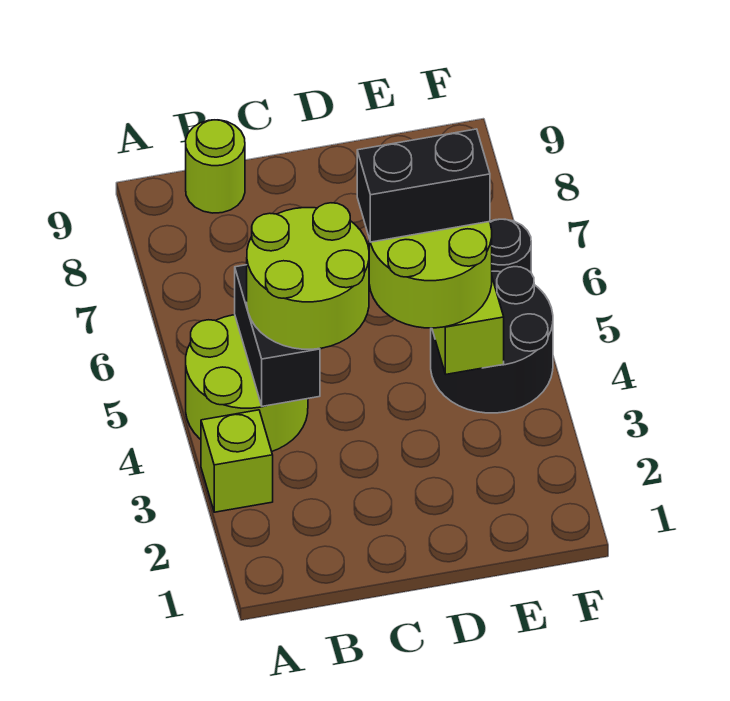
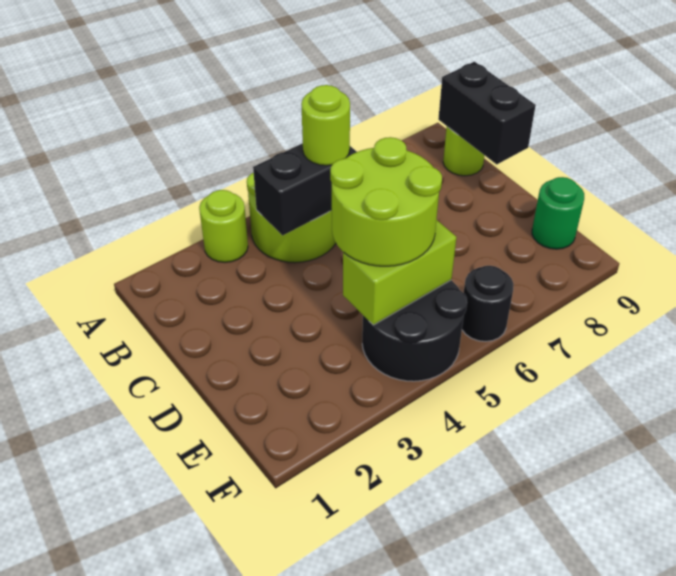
lime 1x1 brick [201,410,273,512] -> lime 1x1 round brick [199,190,248,262]
lime 2x2 round brick [247,203,369,349] -> lime 1x1 round brick [301,85,350,165]
black 1x2 brick [357,129,490,242] -> black 1x2 brick moved to [438,62,536,164]
none -> green 1x1 round brick [532,177,584,249]

